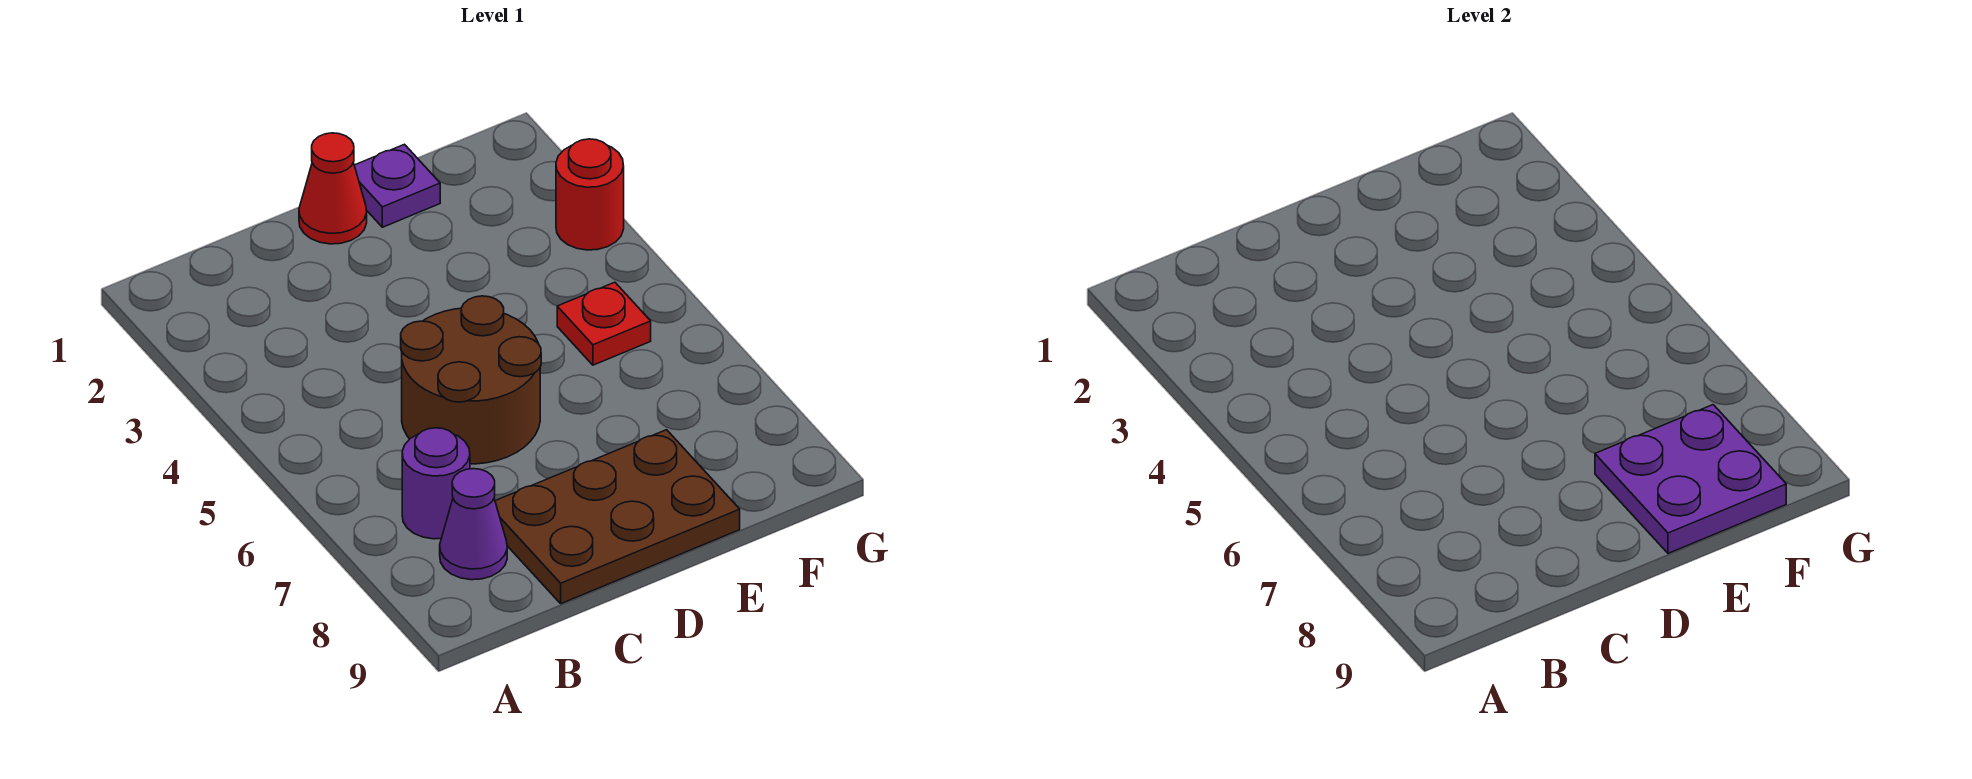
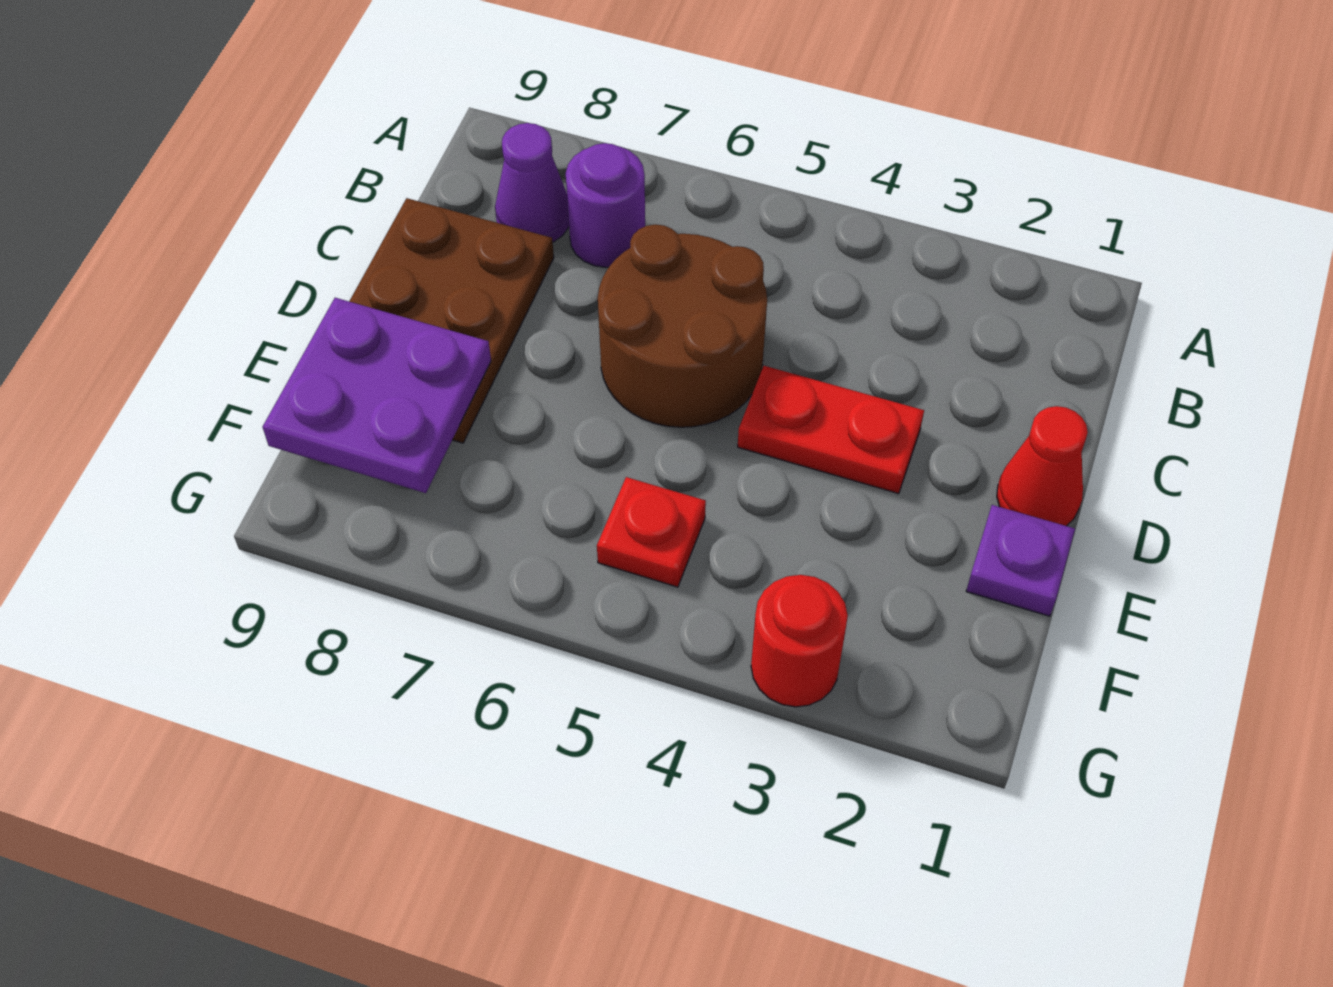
none -> red 1x2 plate [738,366,924,494]

